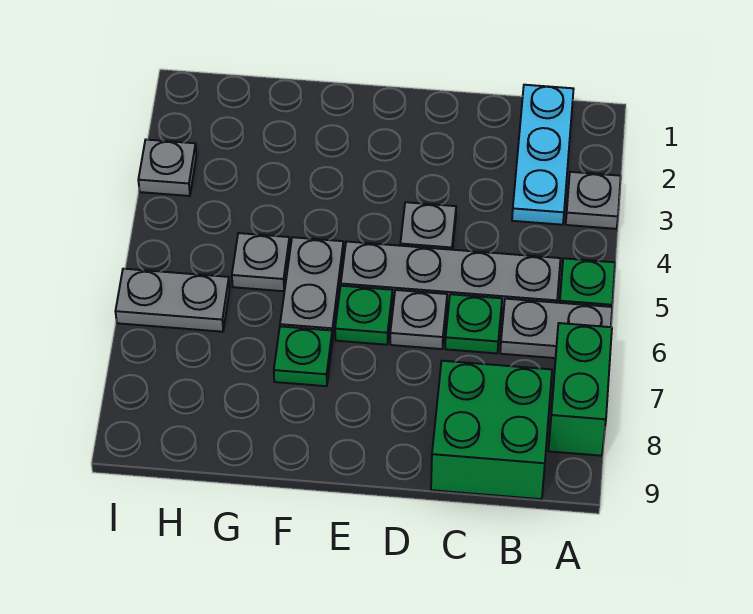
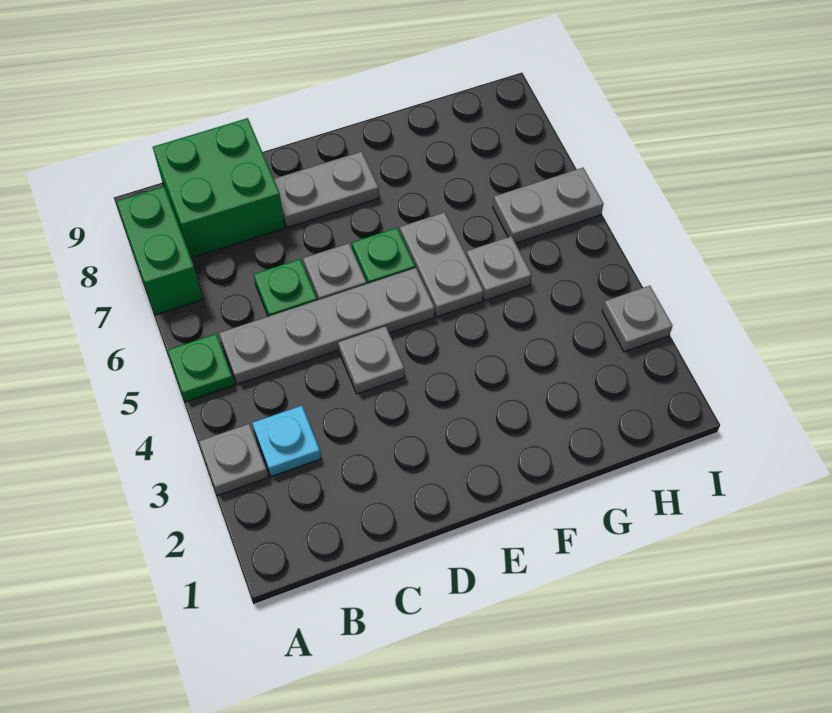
grey 1x2 plate [500,299,612,358] -> grey 1x2 plate moved to [274,151,379,228]
cyan 1x3 plate [512,85,574,225] -> cyan 1x1 plate [252,406,321,477]
green 1x1 plate [274,326,332,386] -> none

